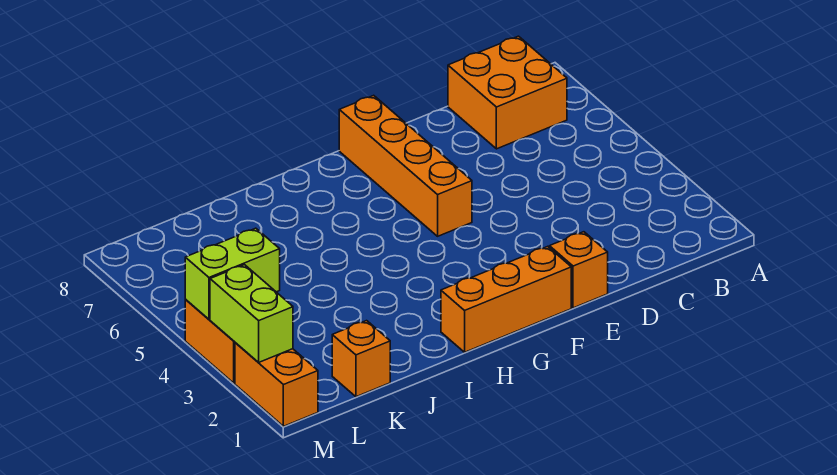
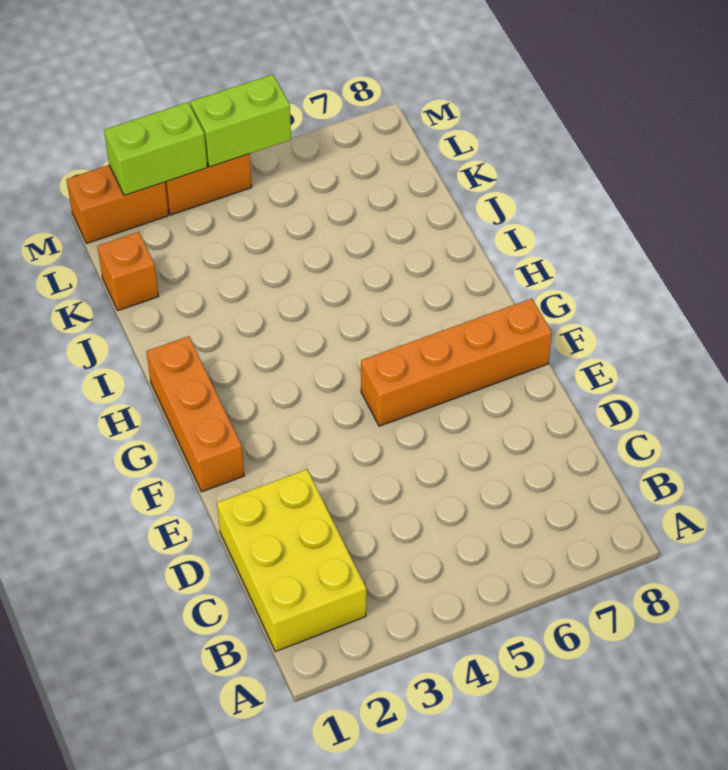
none -> yellow 2x3 brick [217,469,366,652]
orange 2x2 brick [448,36,567,149] -> none
orange 1x1 brick [549,232,608,308] -> none
lime 1x2 brick [185,228,280,319] -> lime 1x2 brick turned to [190,74,291,167]

